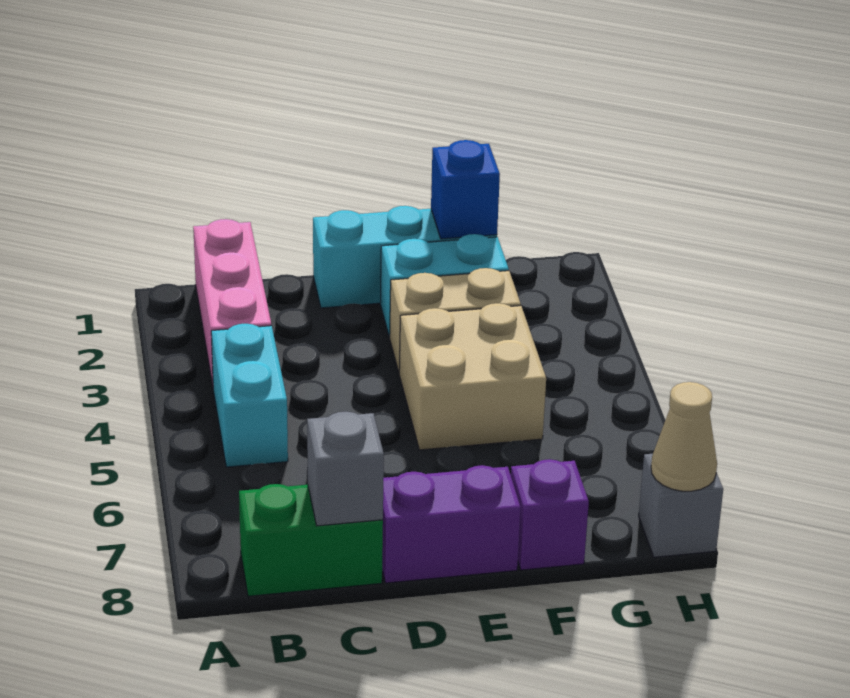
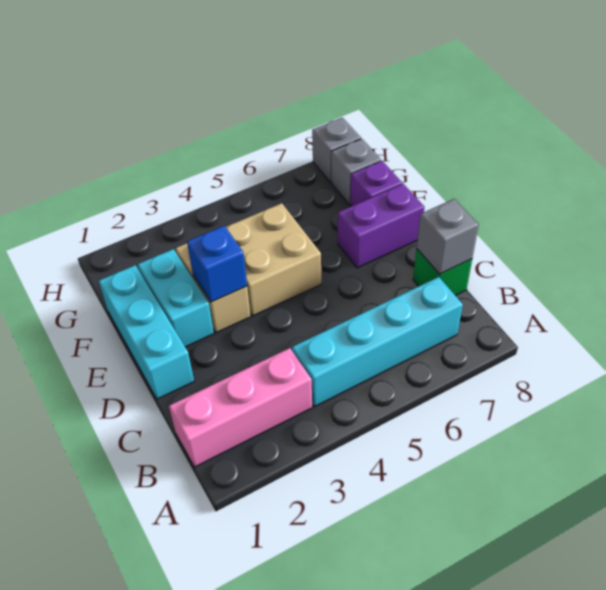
cyan 1x2 brick [211,324,288,467] -> cyan 1x4 brick [292,277,463,407]
green 1x2 brick [239,484,383,596] -> green 1x1 brick [413,249,472,296]
purple 1x2 brick [382,465,521,583] -> purple 1x2 brick turned to [338,184,424,268]
blue 1x1 brick [431,140,500,239] -> blue 1x1 brick moved to [187,226,247,302]
none -> grey 1x1 brick [331,139,381,205]
tan 1x1 cone [651,382,717,491] -> none

